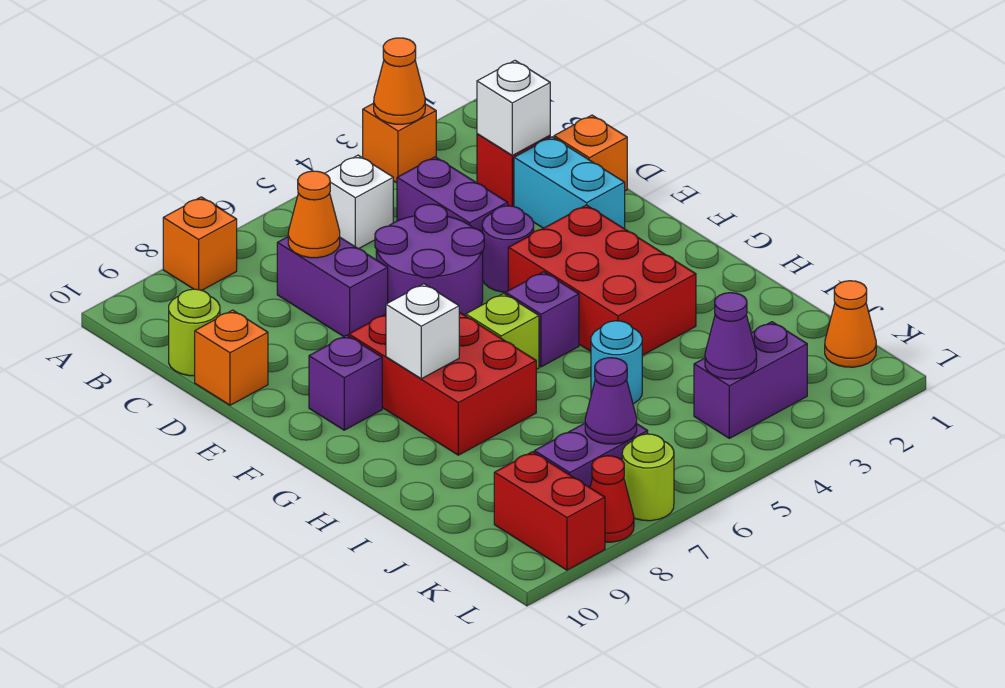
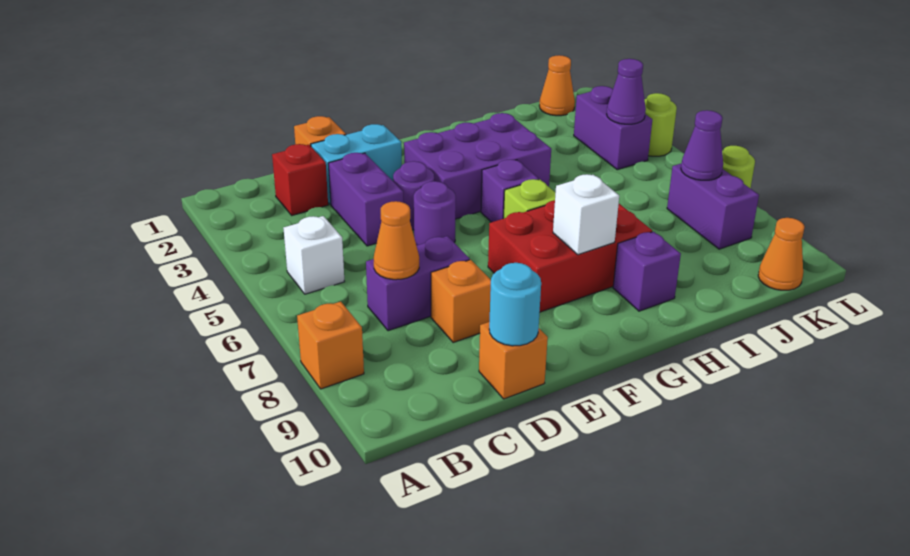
orange 1x1 brick [363,103,436,183] -> orange 1x1 brick moved to [431,260,491,342]
orange 1x1 cone [374,38,425,124] -> orange 1x1 cone moved to [758,218,805,290]
white 1x1 brick [477,61,550,155] -> none
purple 1x2 brick [397,157,508,232] -> purple 1x2 brick turned to [328,153,403,246]
lime 1x1 round brick [169,289,220,376] -> lime 1x1 round brick moved to [645,93,677,156]
purple 2x2 round brick [375,204,484,316] -> purple 1x1 round brick [414,181,456,246]
red 2x3 brick [508,205,696,355] -> purple 2x3 brick [404,113,551,219]
purple 1x1 brick [309,335,382,430] -> purple 1x1 brick moved to [613,232,681,311]
cyan 1x1 round brick [591,321,642,404] -> cyan 1x1 round brick moved to [489,263,541,346]
red 1x2 brick [494,452,605,570] -> none
red 1x1 cone [590,456,634,542] -> none

